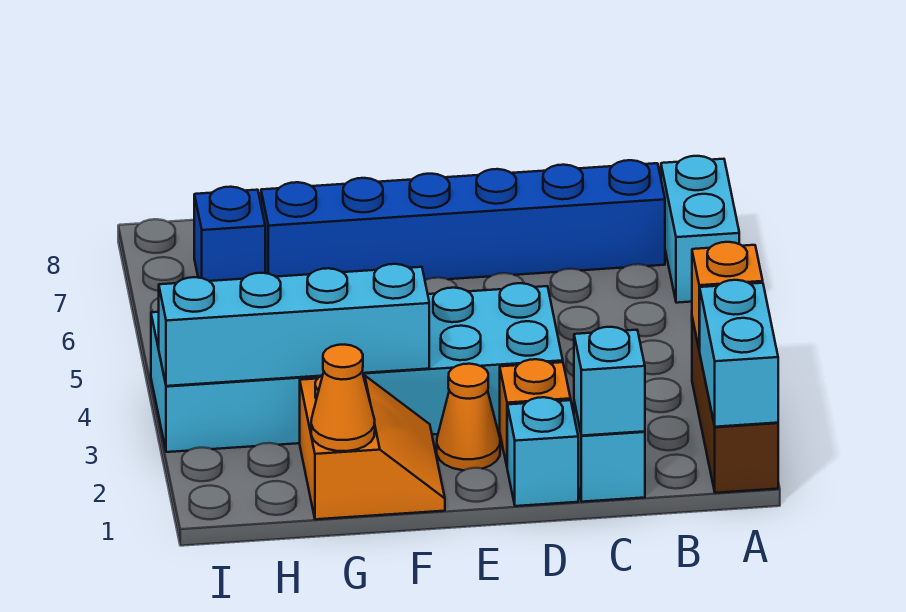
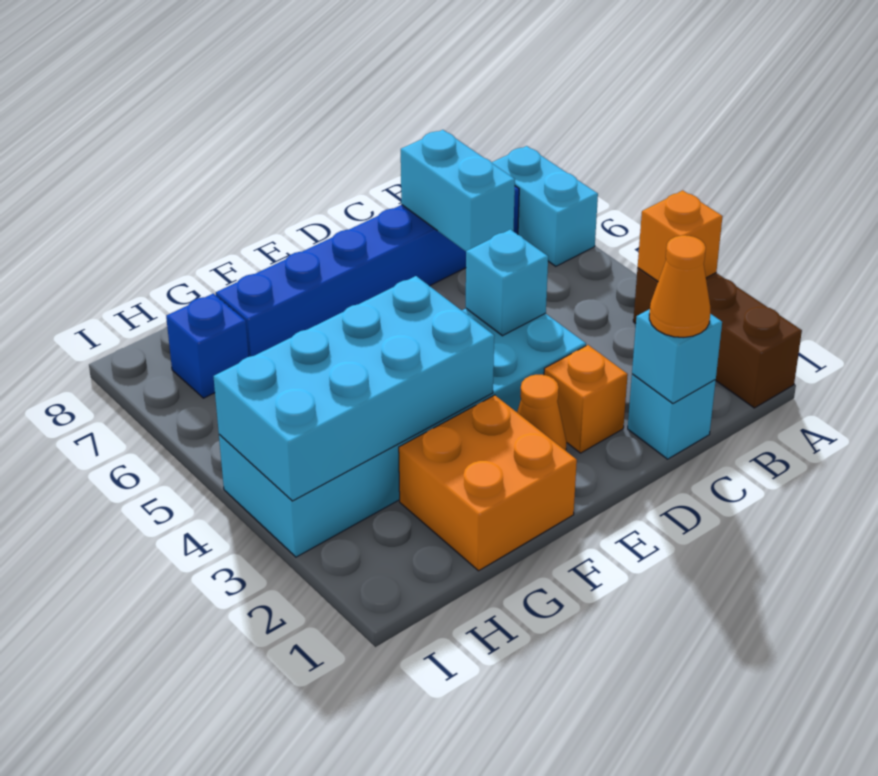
cyan 1x2 brick [699,280,778,427] -> cyan 1x2 brick moved to [401,130,515,251]
cyan 1x1 brick [507,397,578,506] -> cyan 1x1 brick moved to [466,229,548,336]
orange 2x2 slope [300,375,445,519] -> orange 2x2 brick [399,395,577,571]
cyan 1x4 brick [159,264,429,386] -> cyan 2x4 brick [213,276,494,501]
orange 1x1 cone [311,345,375,451] -> orange 1x1 cone moved to [649,235,710,337]

